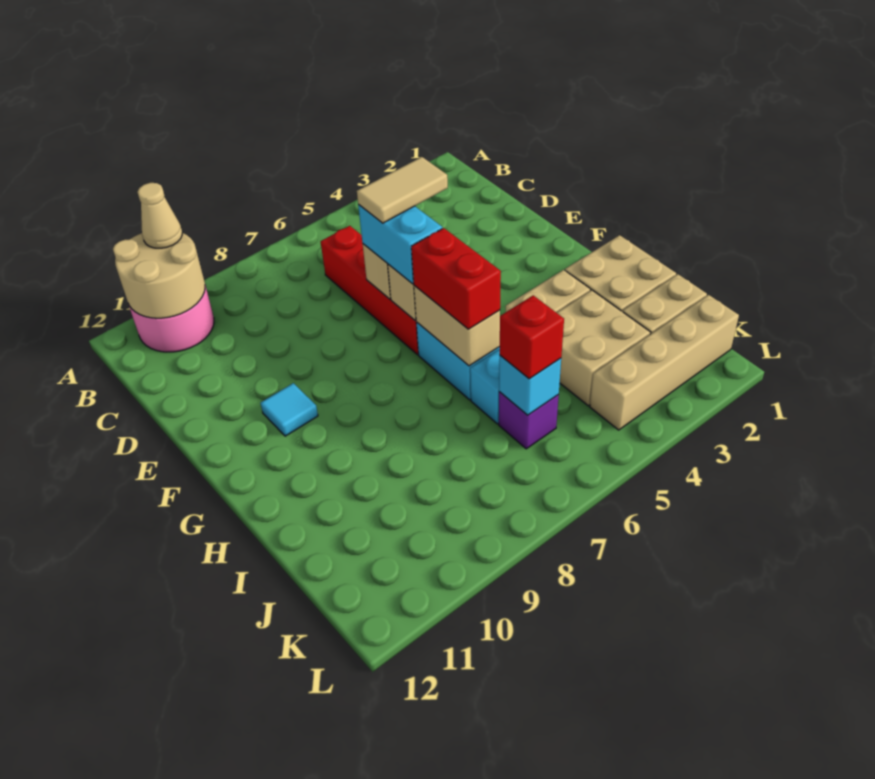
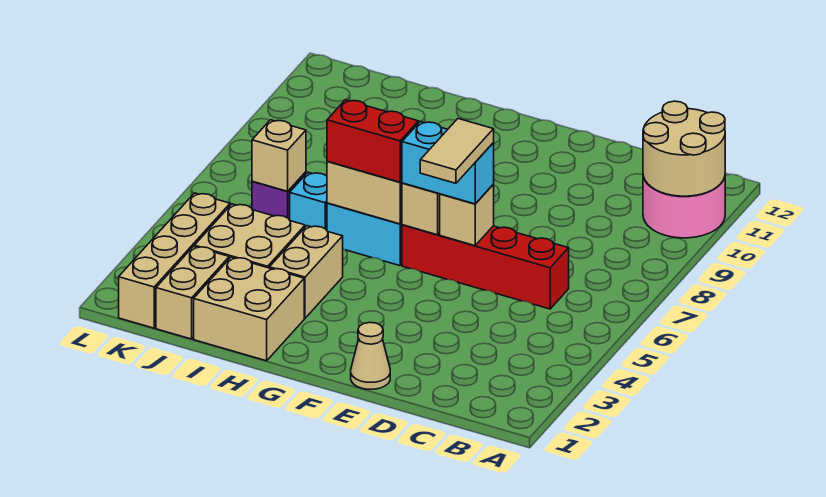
tan 1x1 cone [137,183,182,248] -> tan 1x1 cone moved to [351,323,390,389]
cyan 1x1 tile [261,383,318,436] -> none
cyan 1x1 brick [499,356,561,415] -> tan 1x1 brick [252,120,306,191]
red 1x1 brick [500,295,564,379] -> none

